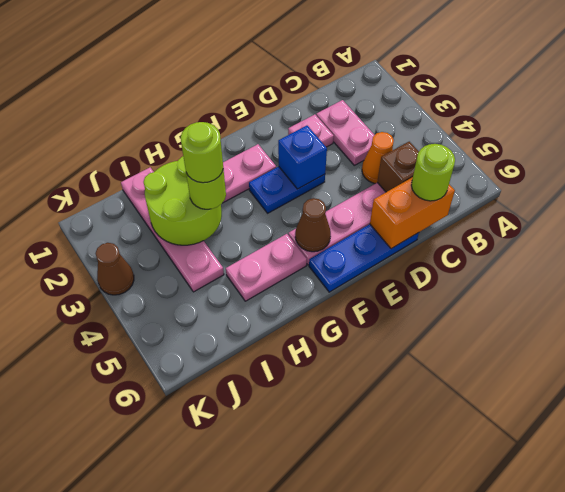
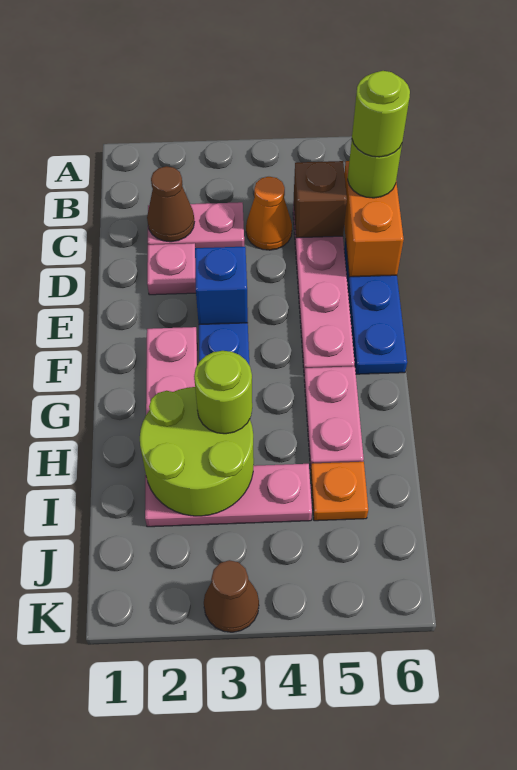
brown 1x1 cone [295,198,331,252] -> brown 1x1 cone moved to [147,166,194,242]
lime 1x1 round brick [181,122,223,183] -> lime 1x1 round brick moved to [352,71,410,157]
pink 1x4 plate [121,167,224,292] -> pink 1x3 plate [145,464,312,527]
none -> orange 1x1 plate [311,462,368,521]

